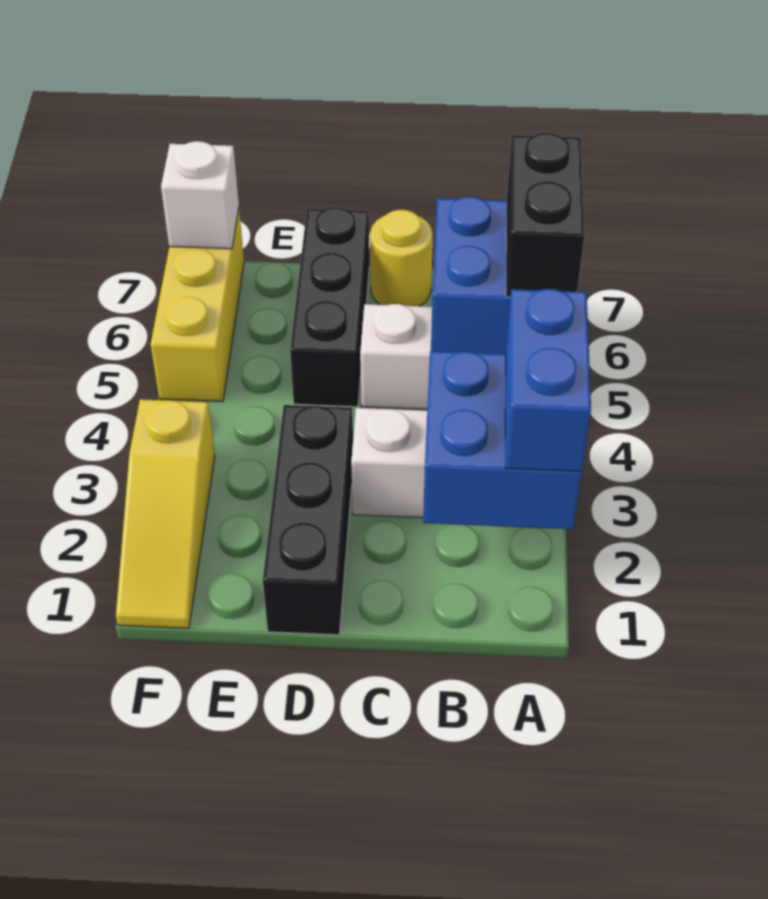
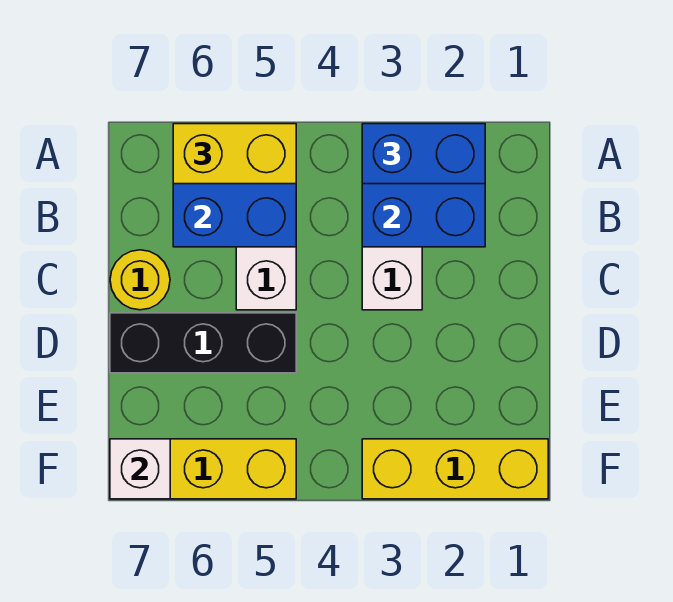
black 1x2 brick [506,133,584,297] -> yellow 1x2 brick [173,124,296,184]
black 1x3 brick [263,405,353,635] -> none
yellow 1x3 slope [116,399,215,628] -> yellow 1x3 brick [362,439,548,499]

